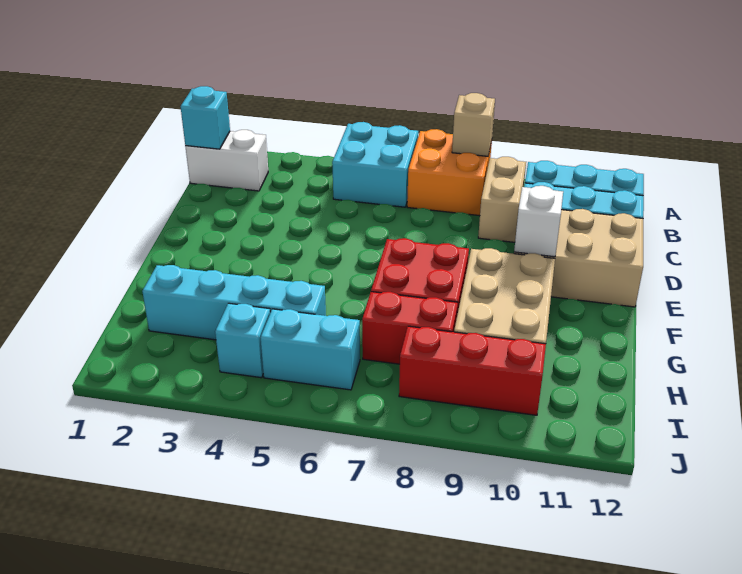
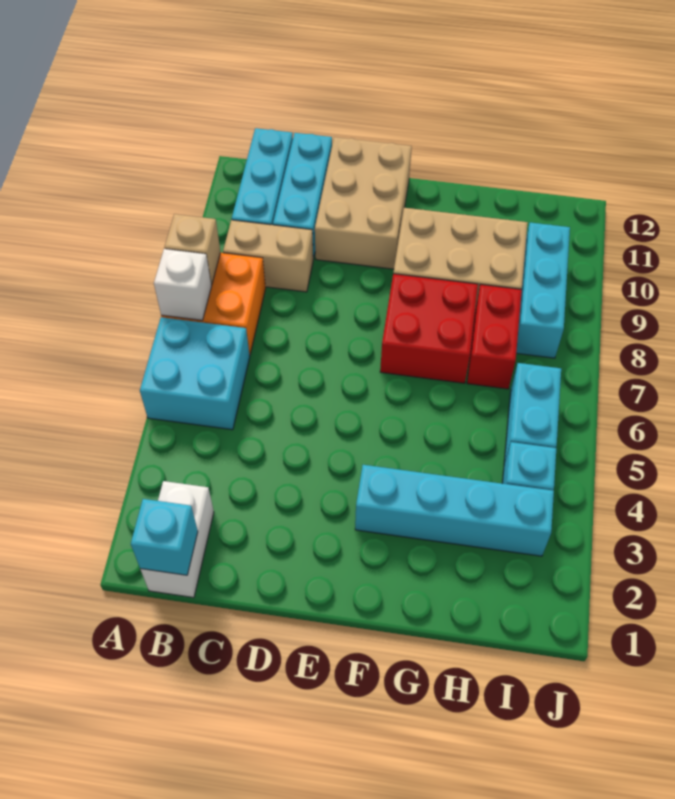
white 1x1 brick [514,186,563,257] -> white 1x1 brick moved to [154,249,211,320]
cyan 1x4 brick [142,265,326,340] -> cyan 1x4 brick turned to [355,465,554,556]
red 1x3 brick [399,326,546,415] -> cyan 1x3 brick [516,223,570,358]

